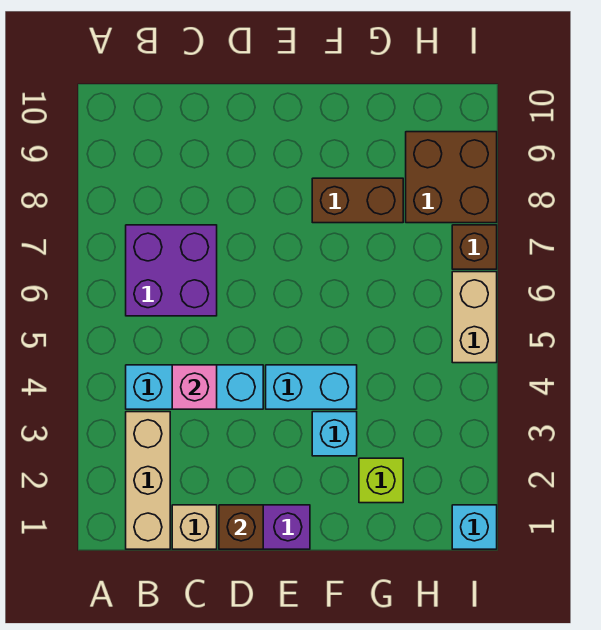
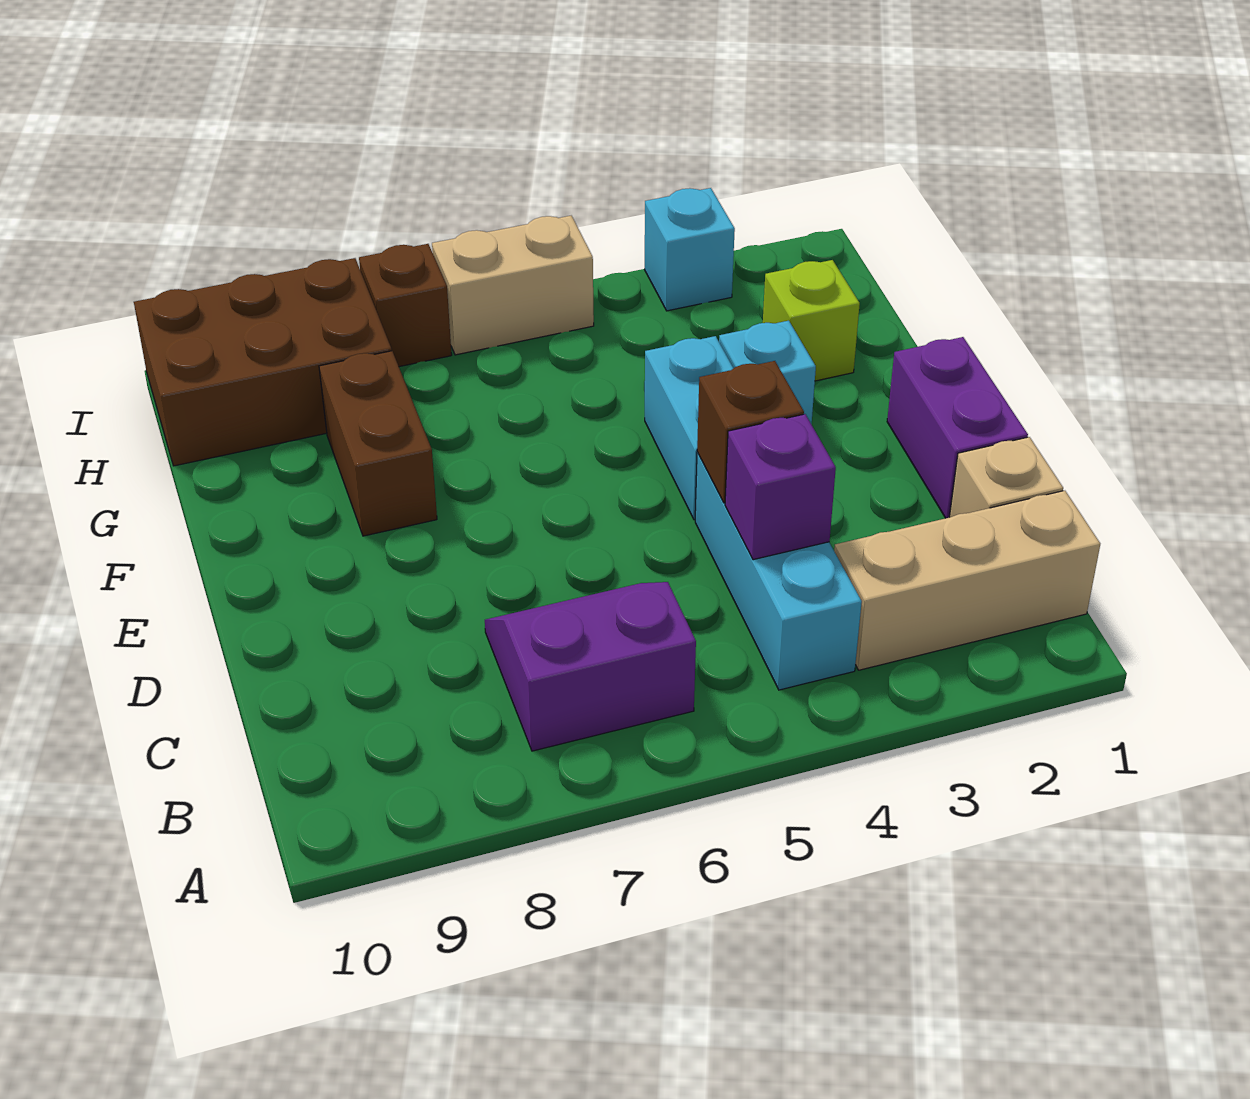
purple 2x2 brick [126,225,217,316] -> purple 2x2 slope [485,582,696,751]
pink 1x1 brick [172,365,217,409] -> purple 1x1 brick [725,414,836,560]
brown 1x1 brick [219,505,263,549] -> brown 1x1 brick moved to [697,361,804,503]
brown 2x2 brick [406,132,497,223] -> brown 2x3 brick [134,258,392,466]
cyan 1x1 brick [452,505,497,549] -> cyan 1x1 brick moved to [645,188,735,311]

